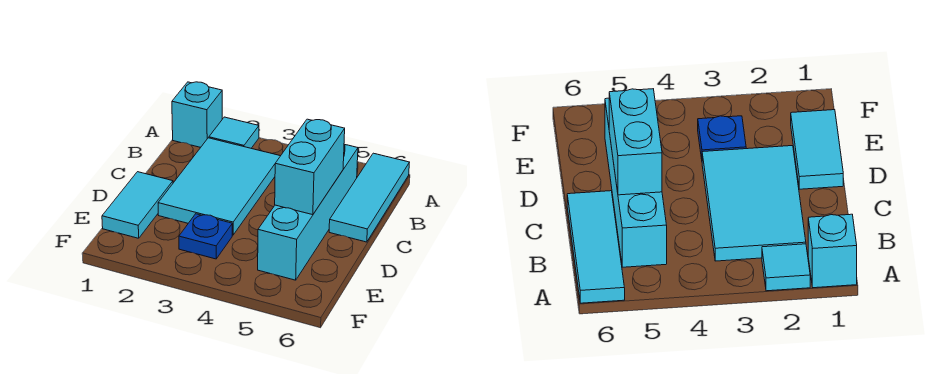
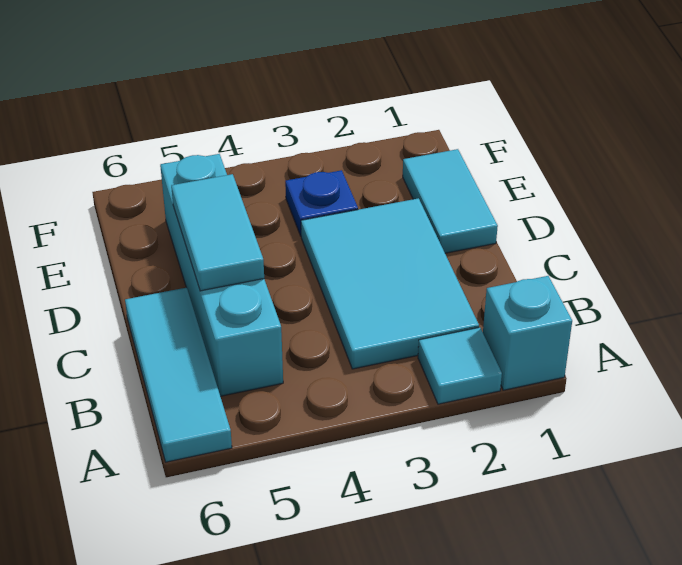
cyan 1x2 brick [275,119,345,215] -> cyan 1x2 tile [171,174,264,291]

